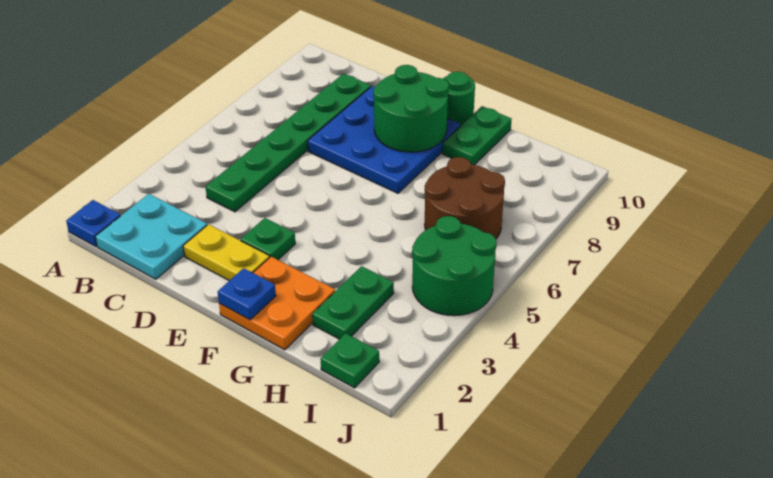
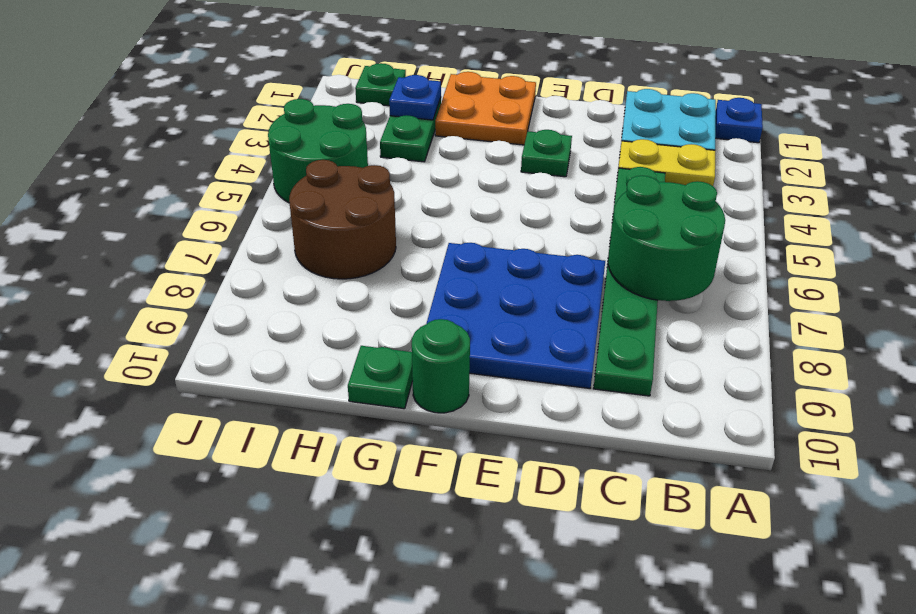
yellow 1x2 plate [183,224,270,281] -> yellow 1x2 plate moved to [618,139,715,186]
green 2x2 round brick [373,65,449,152] -> green 2x2 round brick moved to [608,176,725,301]
blue 1x1 plate [218,268,276,320] -> blue 1x1 plate moved to [389,75,441,120]
green 1x2 plate [442,106,512,165] -> green 1x1 plate [348,346,413,409]

